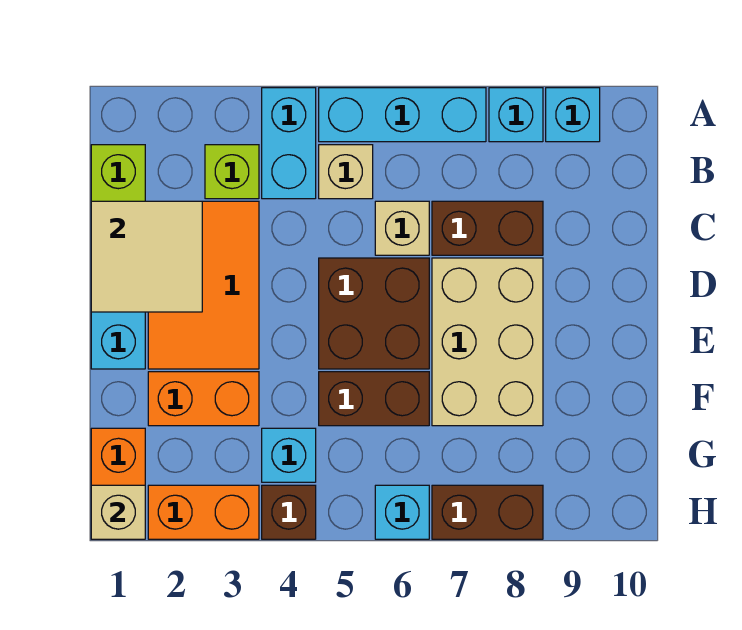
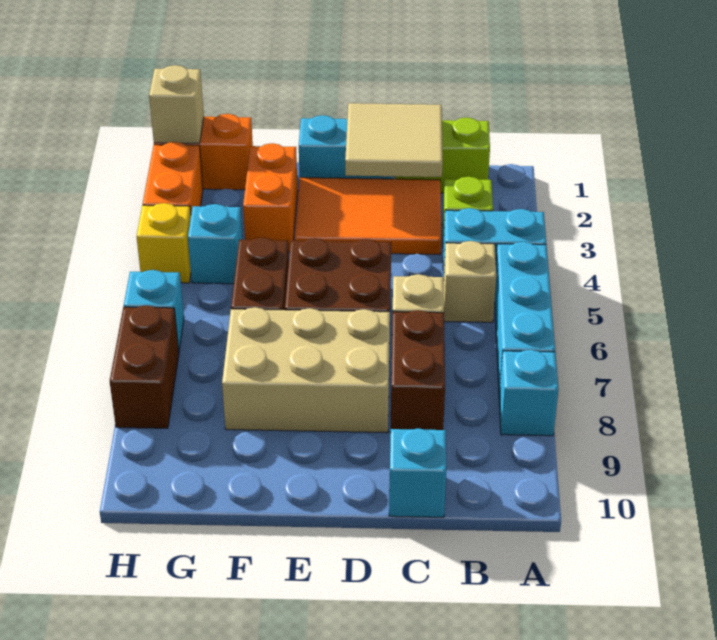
cyan 1x1 brick [546,88,600,142] -> cyan 1x1 brick moved to [389,428,446,517]
brown 1x1 brick [262,485,316,539] -> yellow 1x1 brick [137,203,191,283]

